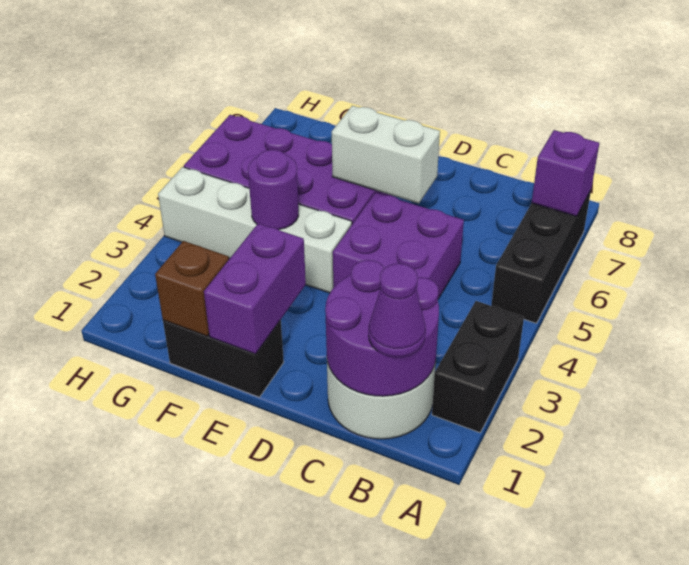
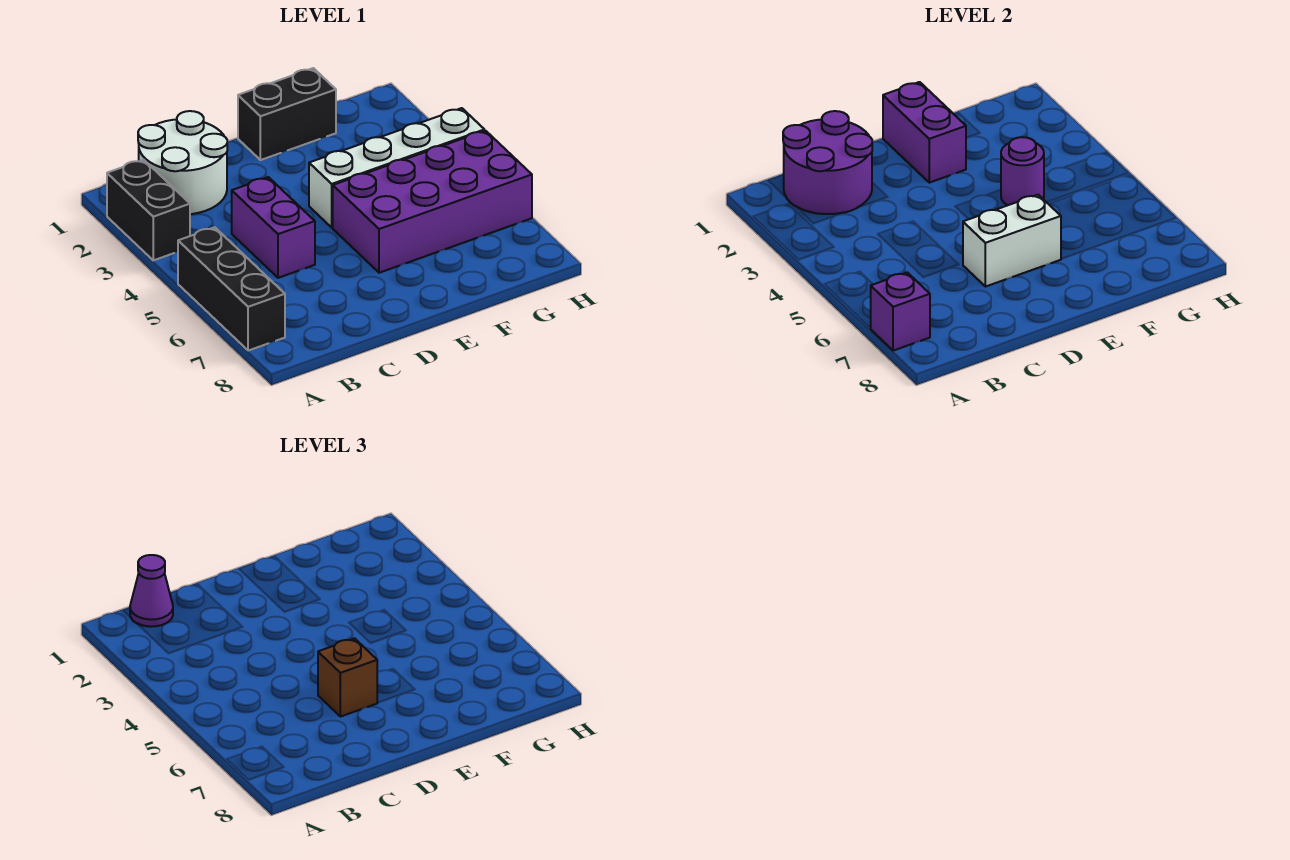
purple 2x2 brick [333,192,464,299] -> purple 1x2 brick [232,177,315,278]
brown 1x1 brick [155,241,229,336] -> brown 1x1 brick moved to [318,638,377,717]

